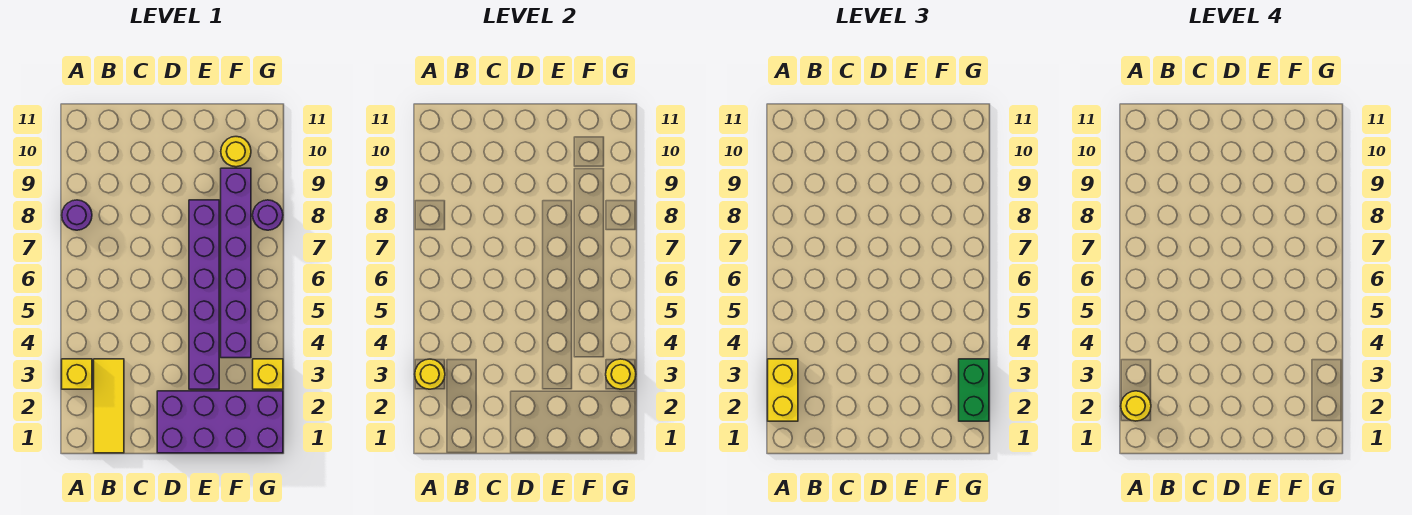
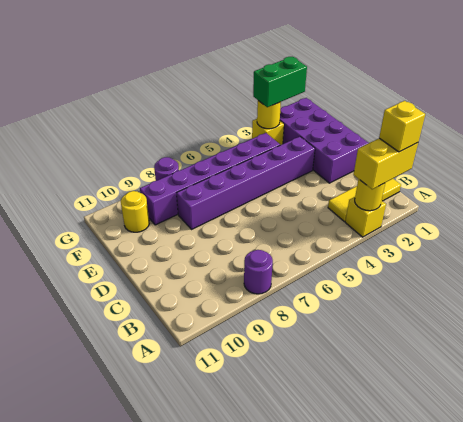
yellow 1x1 round brick [1121,391,1151,421] -> yellow 1x1 brick [379,101,425,152]

